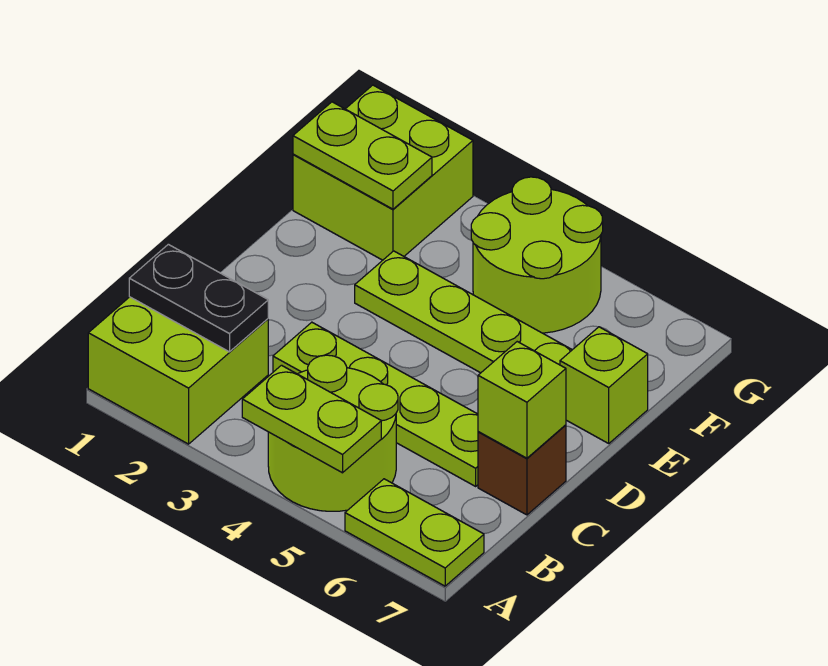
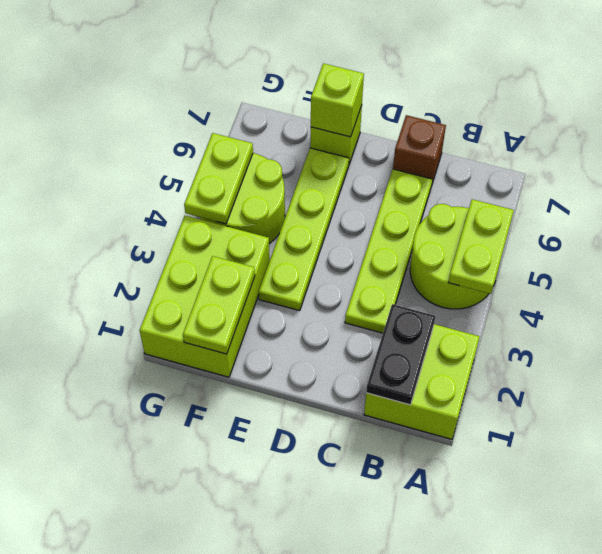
lime 1x2 plate [345,479,484,586] -> lime 1x2 plate moved to [184,133,253,224]
lime 1x1 brick [478,342,566,458] -> lime 1x1 brick moved to [311,63,364,137]
lime 2x2 brick [293,85,473,260] -> lime 2x3 brick [140,216,270,377]

